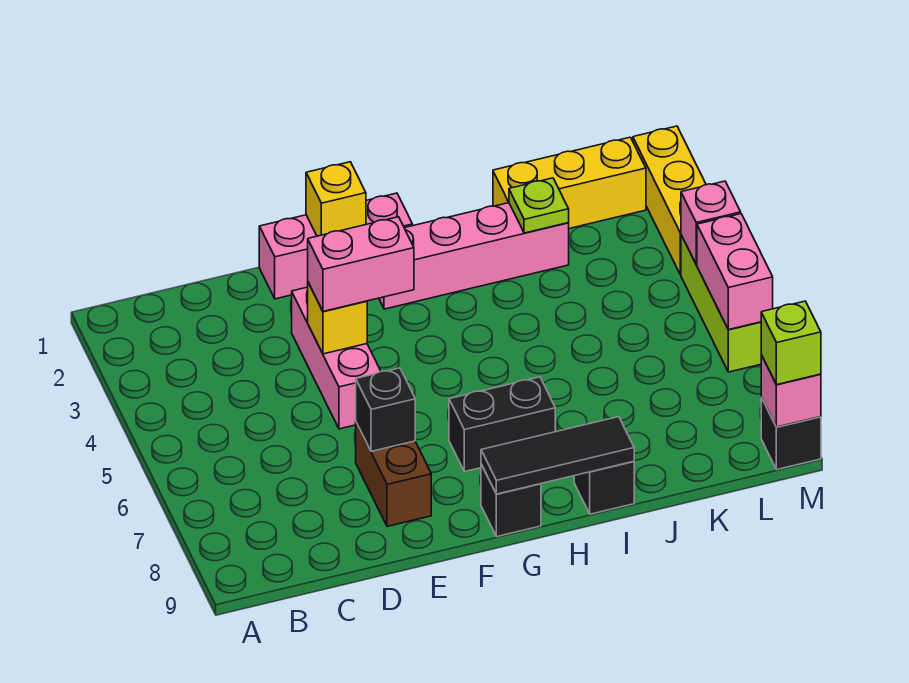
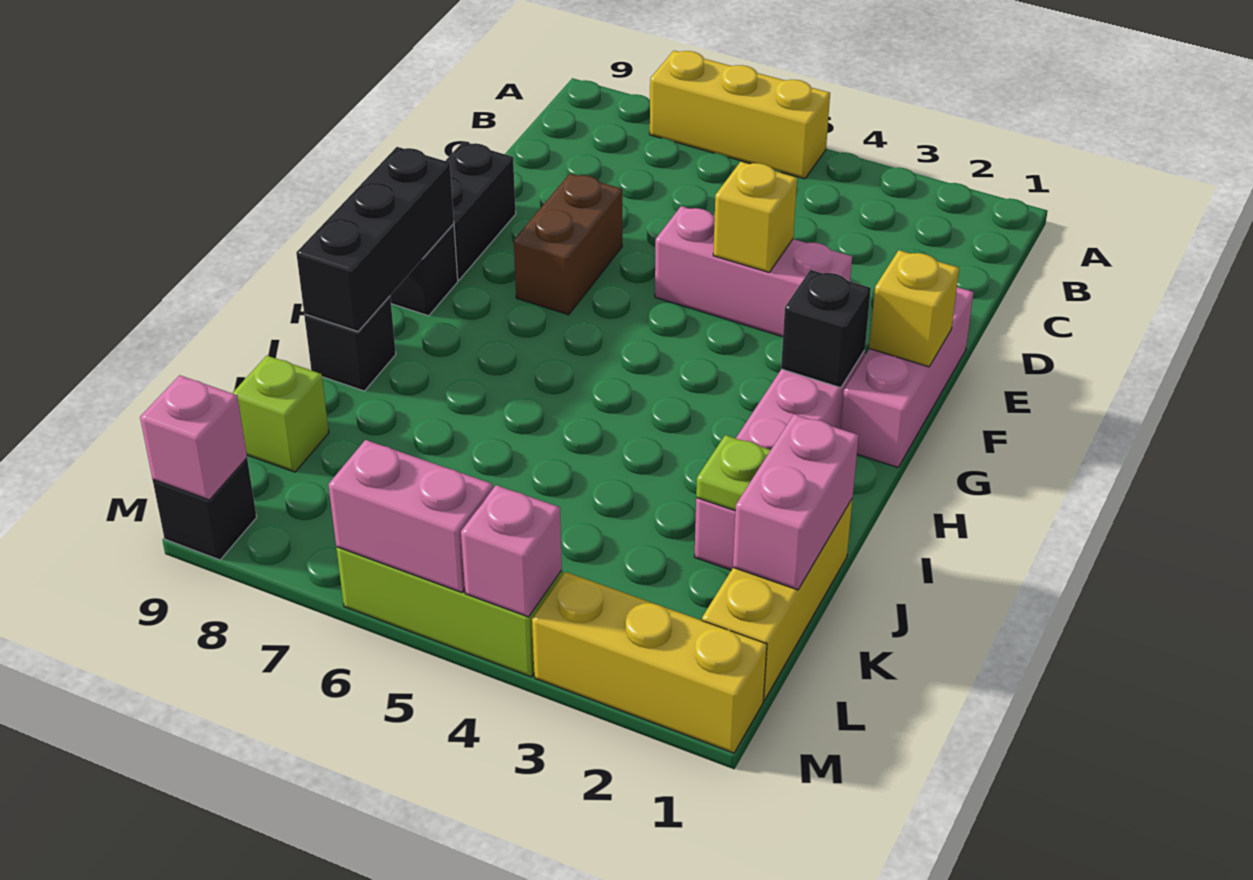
none -> yellow 1x3 brick [650,51,830,179]
pink 1x2 brick [308,217,414,311] -> pink 1x2 brick moved to [733,414,859,590]
brown 1x2 brick [356,423,431,526] -> brown 1x2 brick turned to [514,174,622,315]
black 1x1 brick [356,368,415,451] -> black 1x1 brick moved to [781,270,871,388]
black 1x2 brick [449,377,555,472] -> black 1x2 brick moved to [446,142,516,280]
black 1x3 tile [481,417,634,494] -> black 1x3 brick [296,147,454,332]
lime 1x1 brick [761,301,821,385] -> lime 1x1 brick moved to [232,356,329,472]

